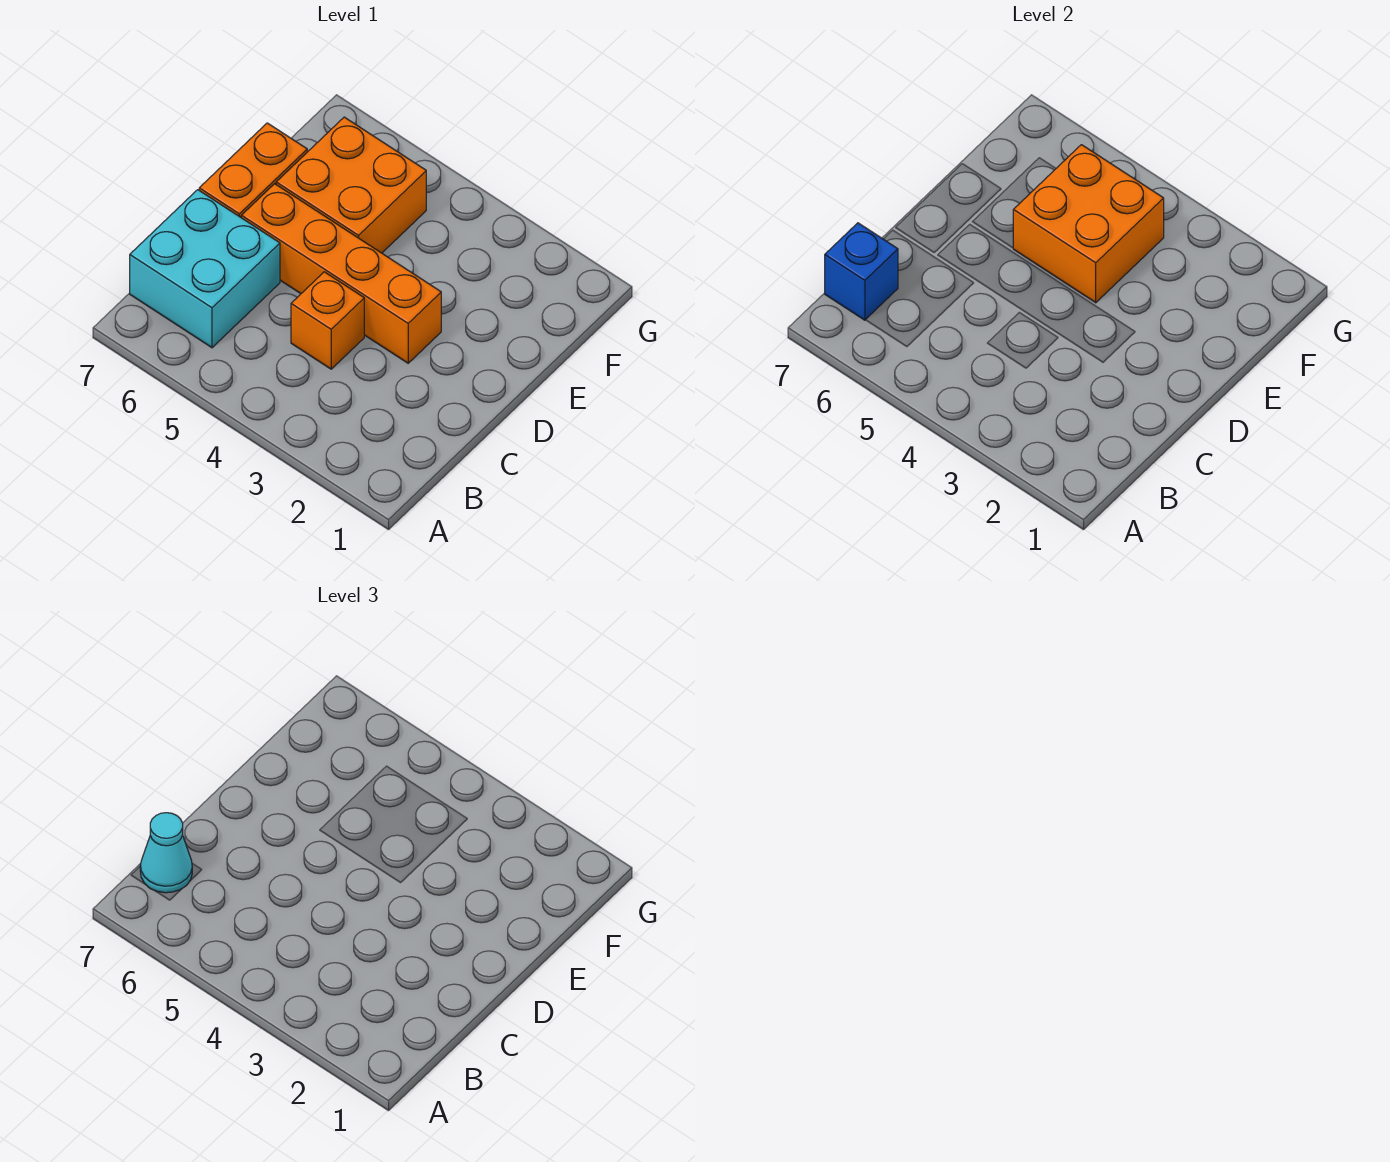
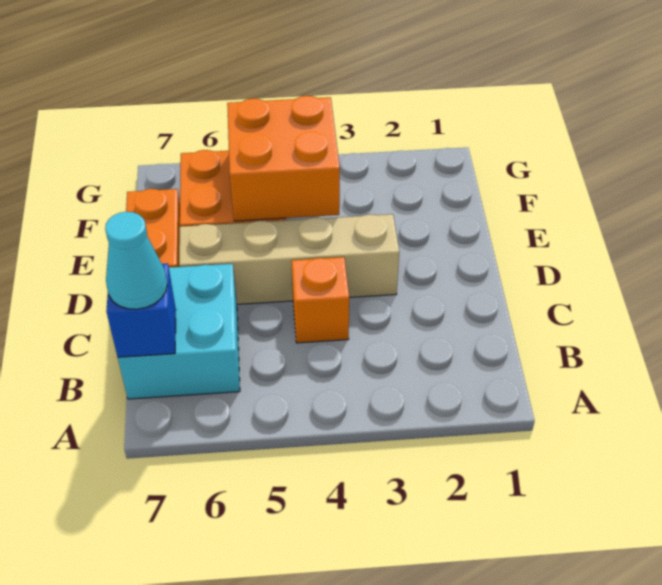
orange 1x4 brick [241,184,441,363] -> tan 1x4 brick [179,214,399,304]

